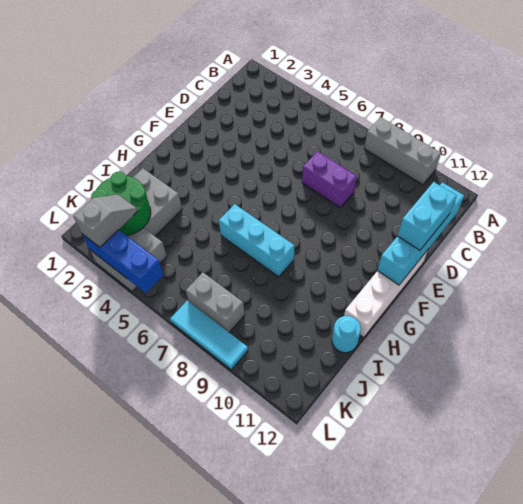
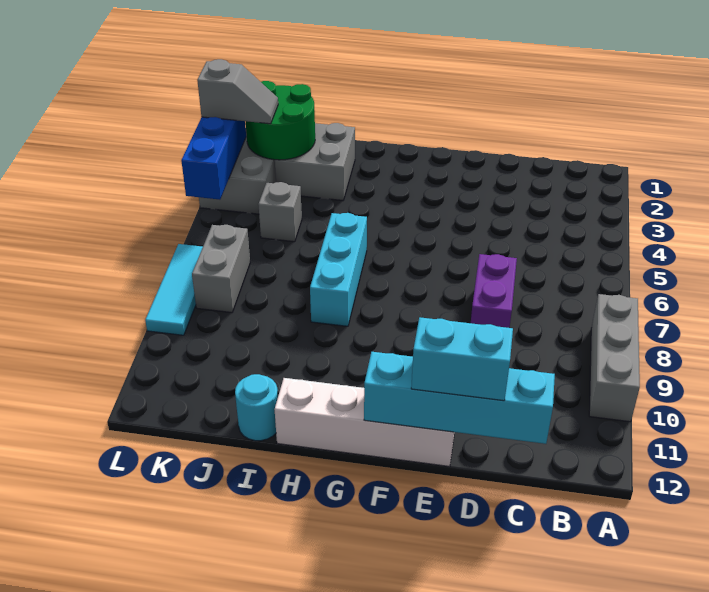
none -> grey 1x1 brick [258,182,302,242]

